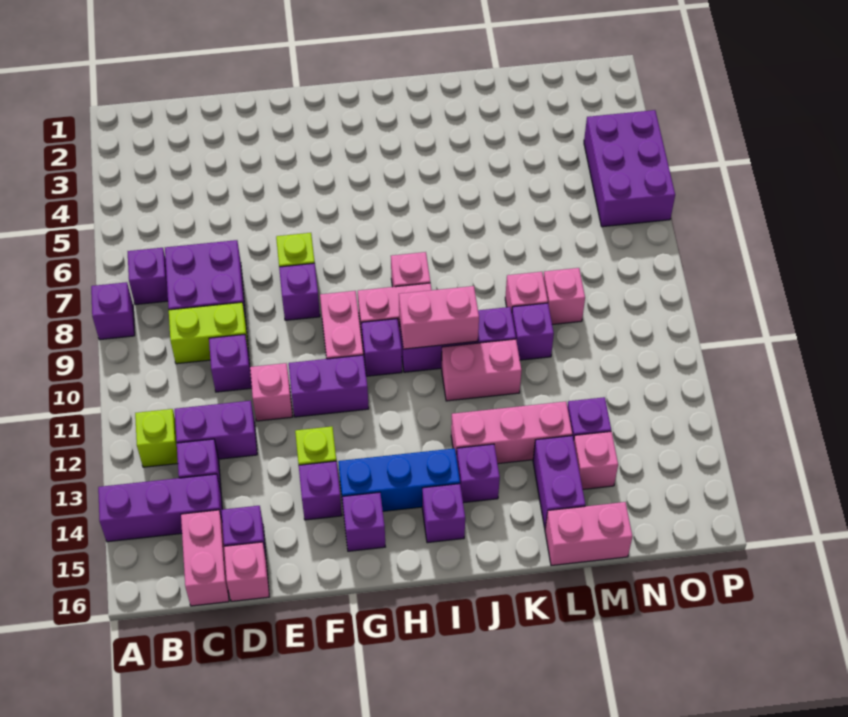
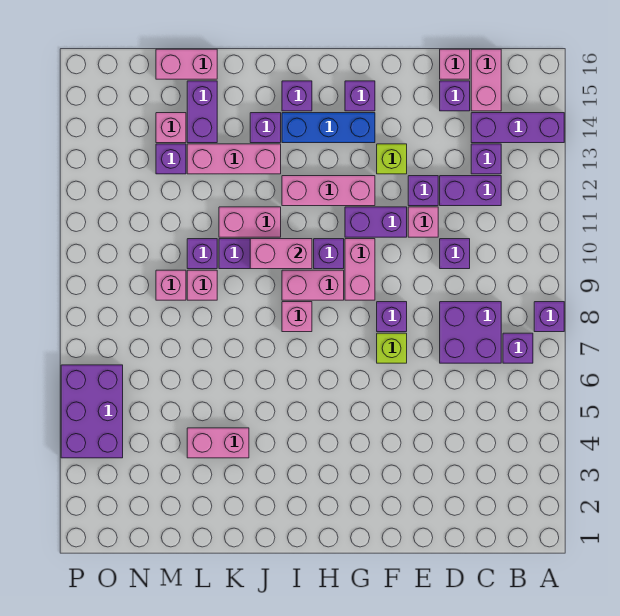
lime 1x1 brick [135,409,178,467] -> none
lime 1x2 brick [169,302,249,364] -> none
purple 1x1 brick [299,461,342,520] -> purple 1x1 brick moved to [408,176,438,206]
none -> pink 1x3 brick [282,176,375,206]
none -> pink 1x2 brick [187,428,249,458]

